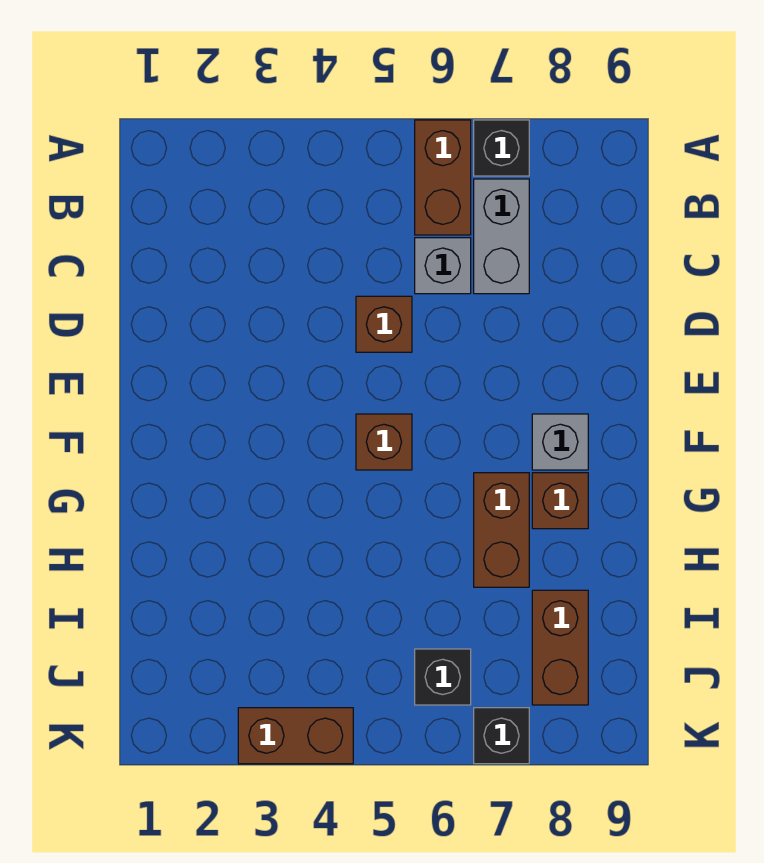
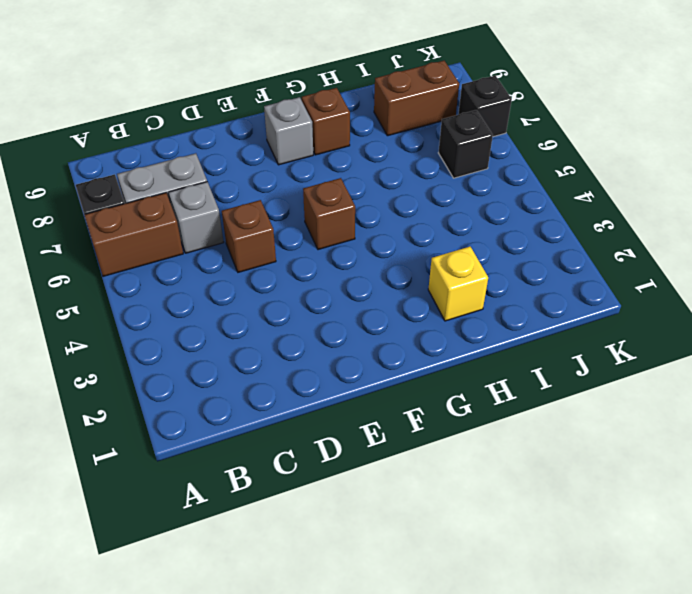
brown 1x2 brick [474,473,529,587] -> none
none -> yellow 1x1 brick [428,247,488,321]
brown 1x2 brick [238,708,353,764] -> none

